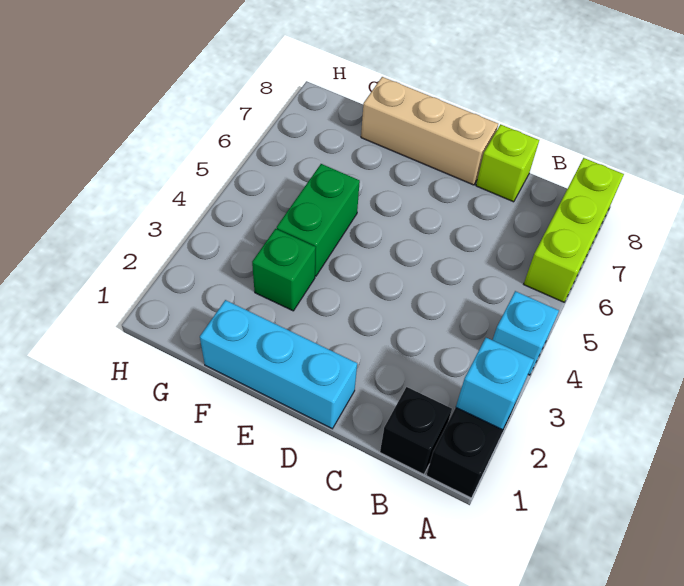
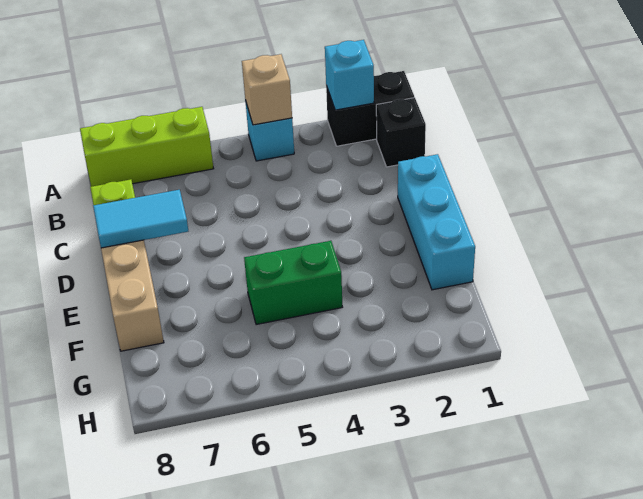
none -> tan 1x1 brick [242,54,292,125]
none -> cyan 1x2 tile [93,190,188,248]
green 1x1 brick [252,229,316,311] -> none

